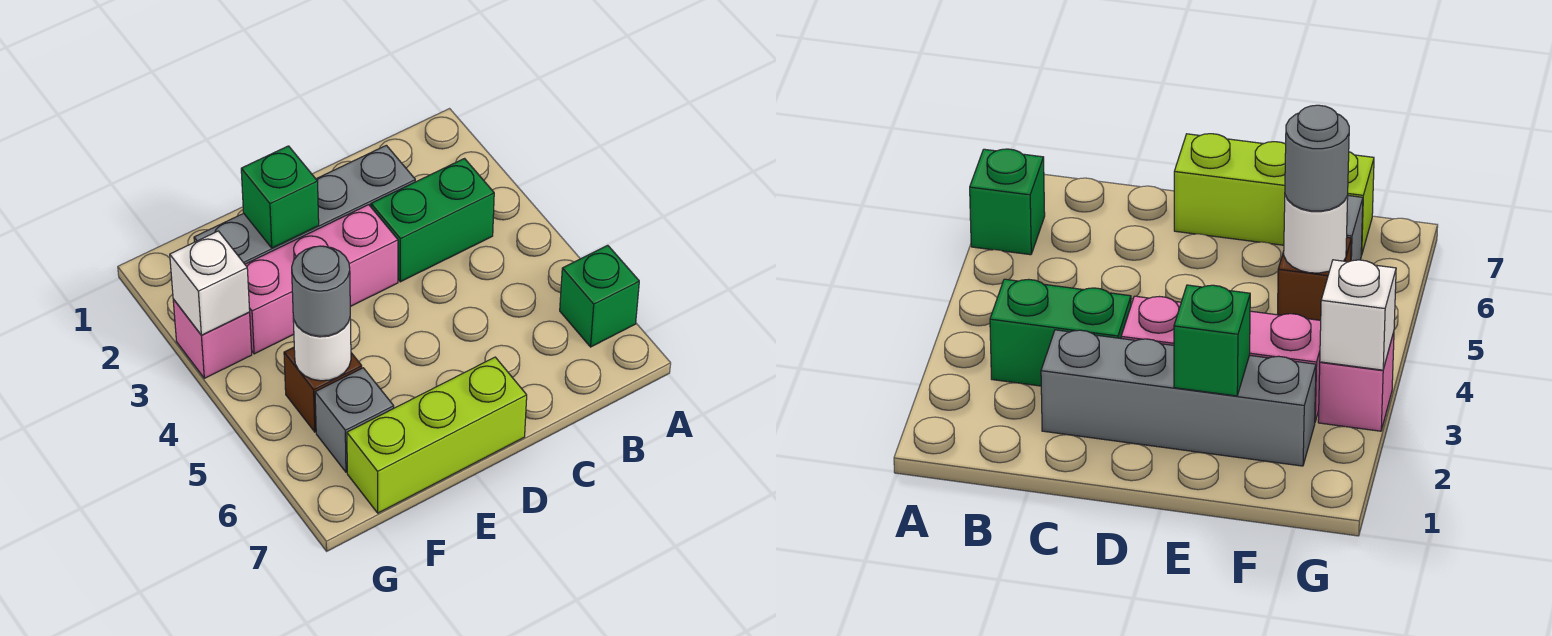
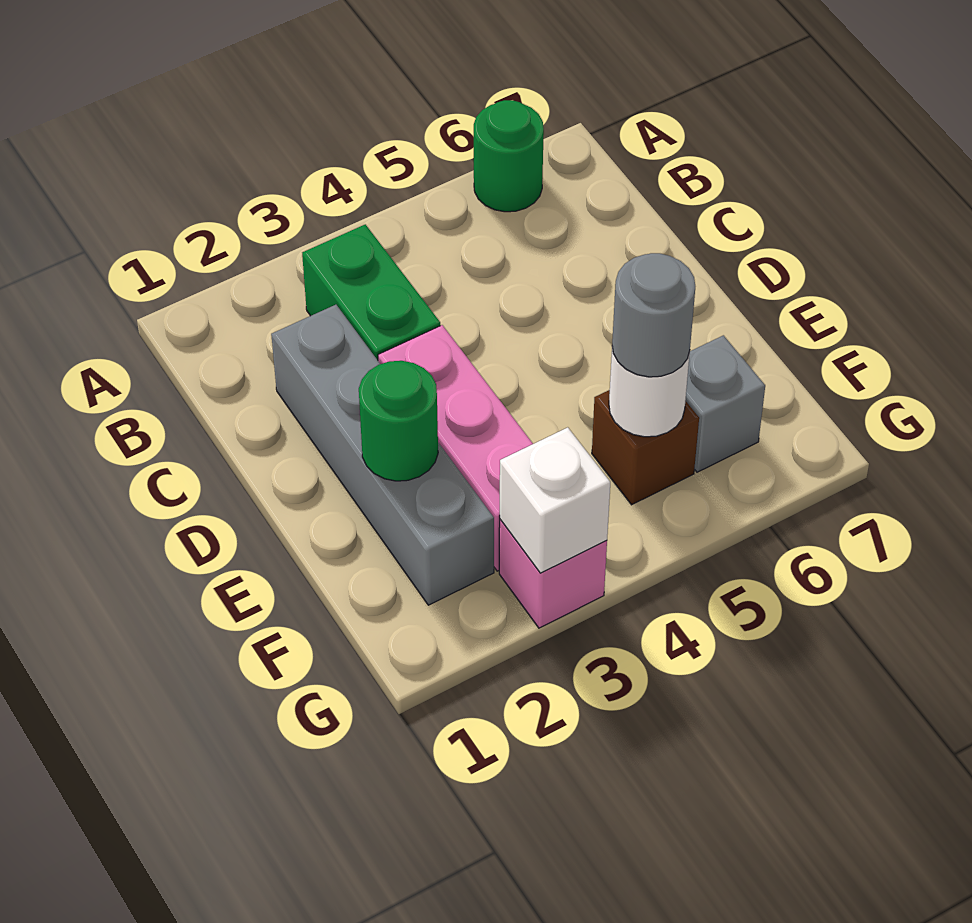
green 1x1 brick [560,245,639,347] -> green 1x1 round brick [474,100,544,212]
lime 1x3 brick [347,357,527,513] -> none
green 1x1 brick [241,146,319,248] -> green 1x1 round brick [359,361,438,481]

